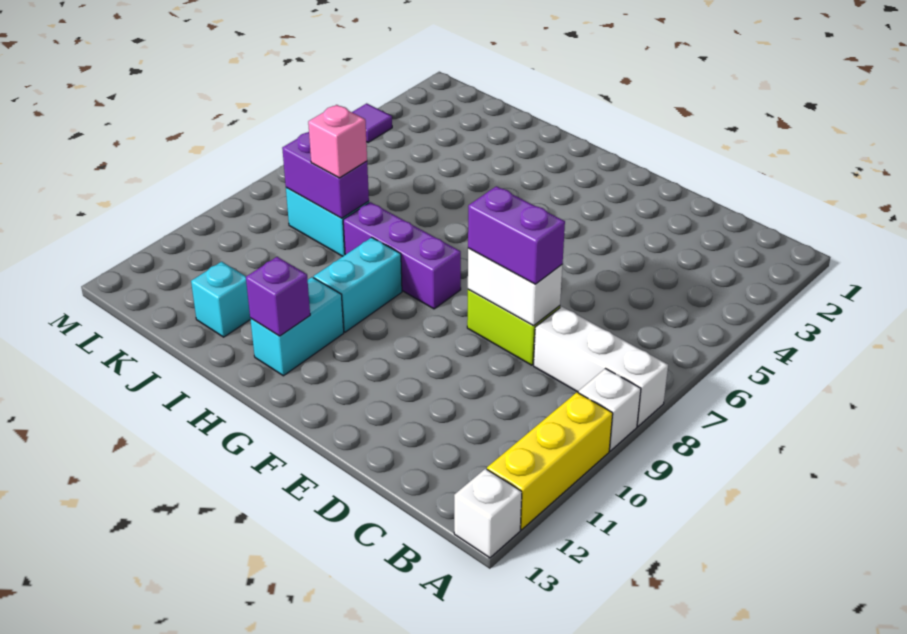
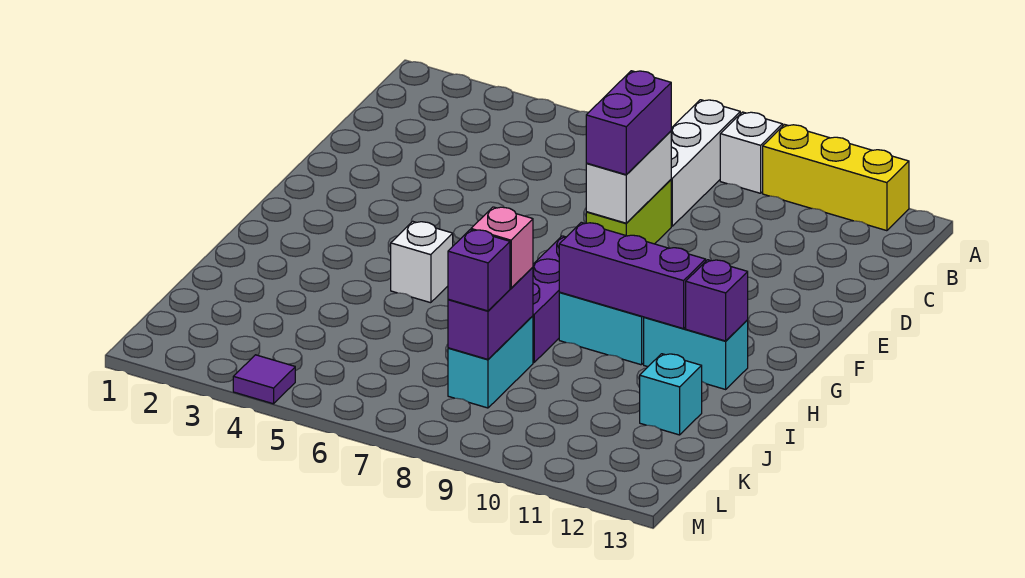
white 1x1 brick [454,469,522,558] -> white 1x1 brick moved to [391,221,453,303]
none -> purple 1x3 brick [559,222,706,329]
none -> purple 1x1 brick [448,230,510,311]

